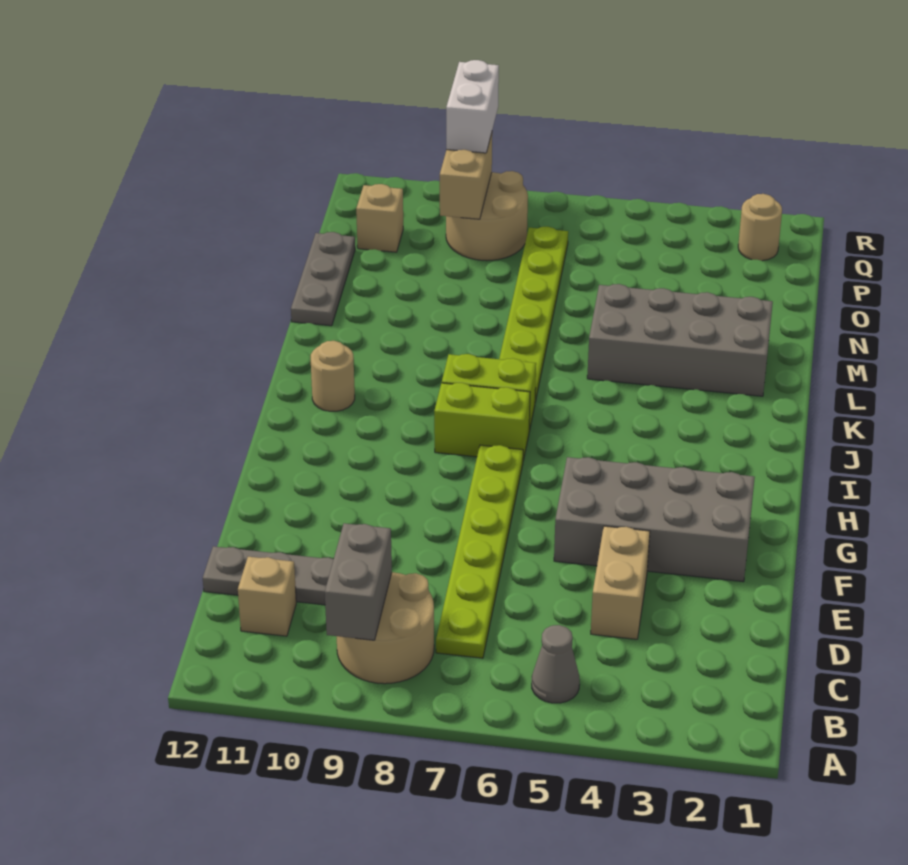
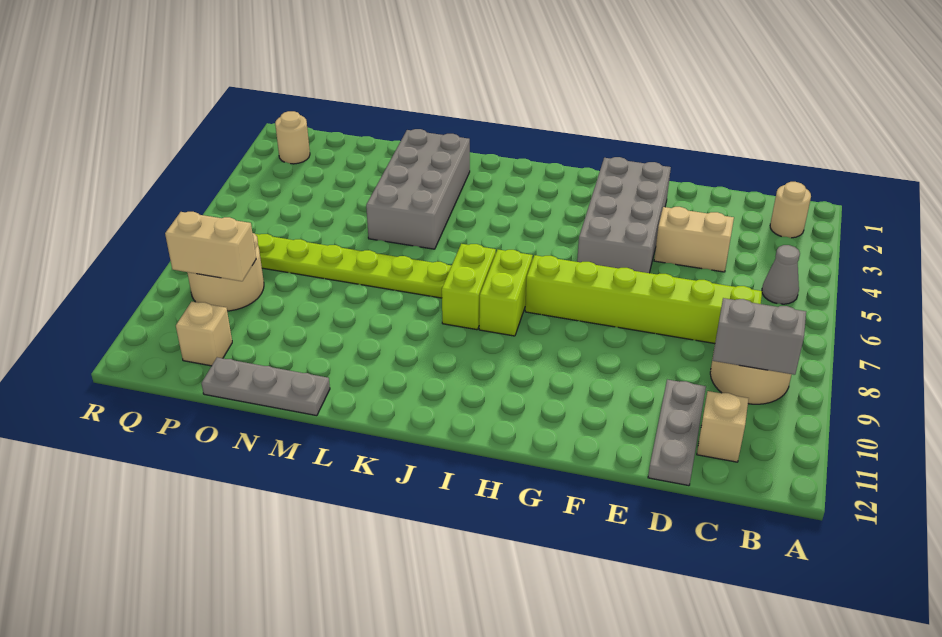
lime 1x6 plate [436,445,523,658] -> lime 1x6 brick [525,255,762,343]
tan 1x1 round brick [311,341,355,411] -> tan 1x1 round brick moved to [770,182,811,238]
white 1x2 brick [446,60,499,153] -> none

